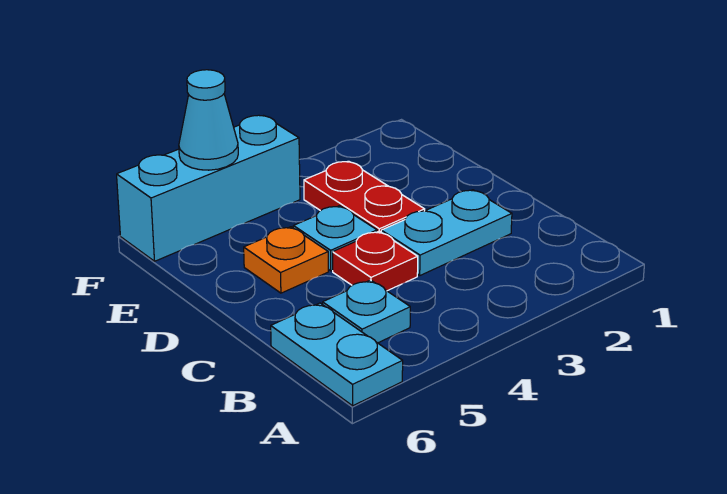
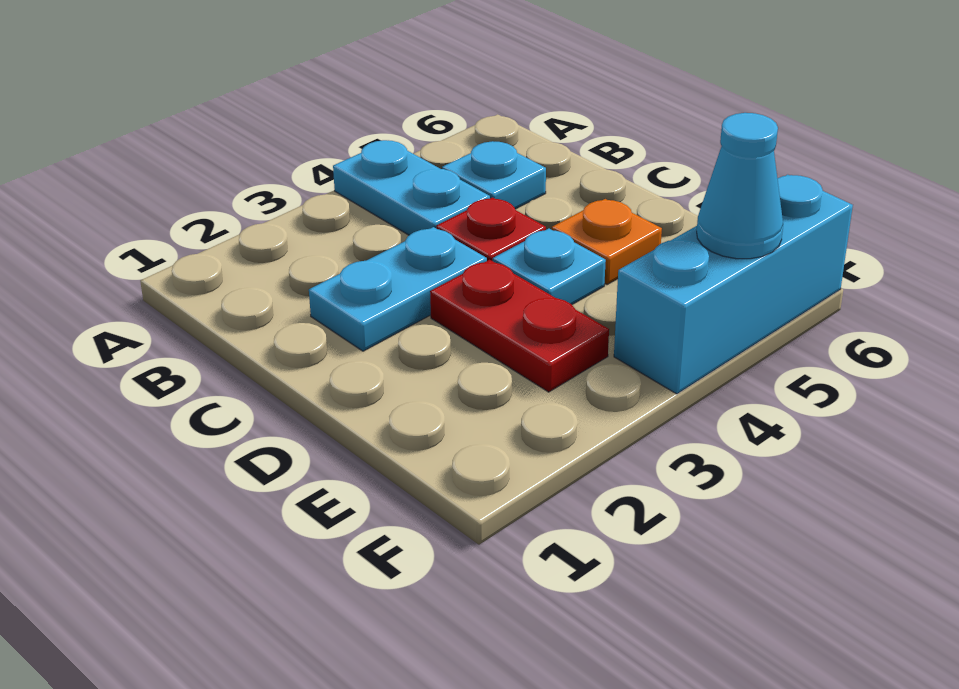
cyan 1x2 plate [271,303,403,406] -> cyan 1x2 plate moved to [333,140,490,235]

